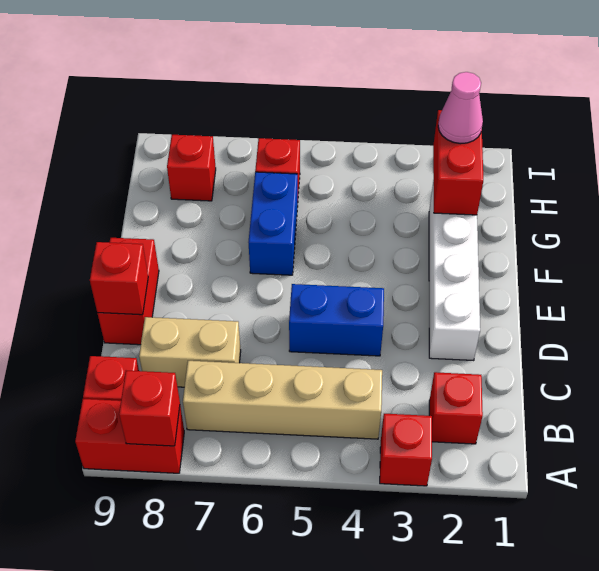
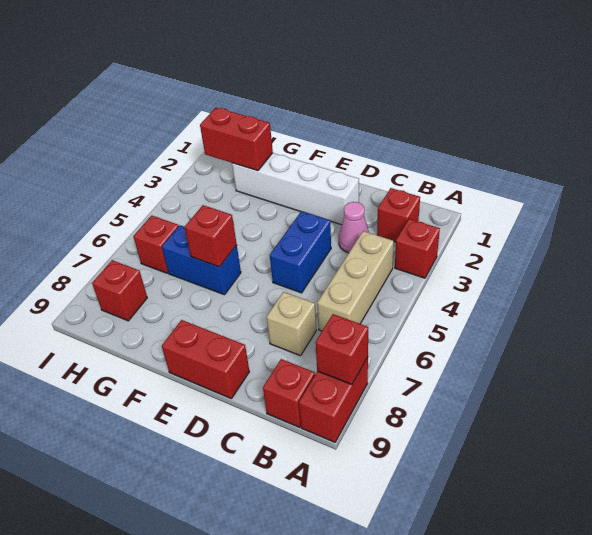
tan 1x4 brick [183,361,382,439] -> tan 1x3 brick [317,231,394,331]
tan 1x2 brick [139,317,241,387] -> tan 1x1 brick [267,292,316,356]
red 1x1 brick [90,242,148,315] -> red 1x1 brick moved to [185,205,237,267]
pink 1x1 cone [438,72,483,144] -> pink 1x1 cone moved to [339,202,369,253]

